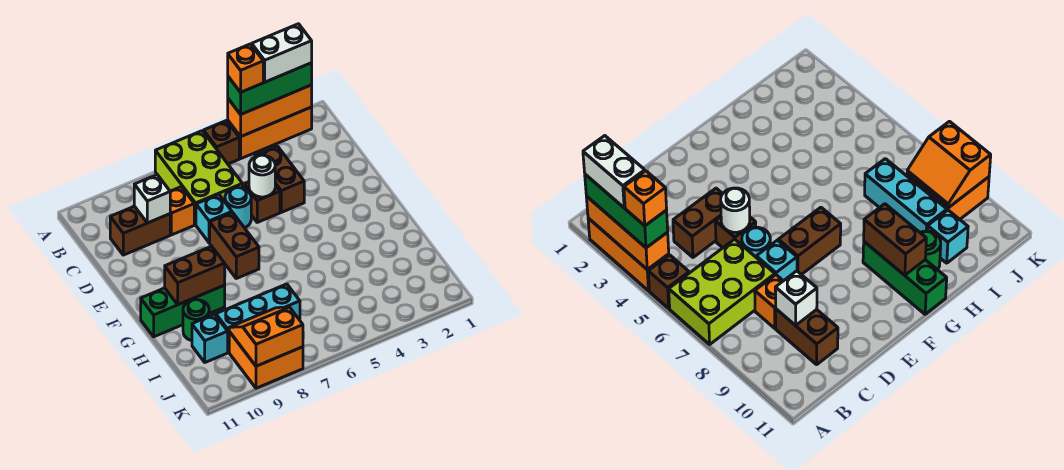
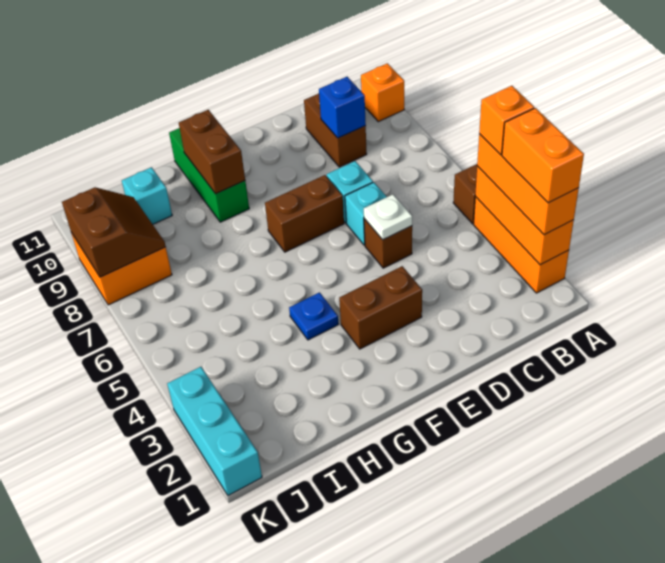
green 1x3 brick [228,63,312,114] -> orange 1x3 brick [477,134,579,235]
white 1x2 brick [252,24,312,82] -> orange 1x2 brick [502,108,584,203]
lime 2x3 brick [155,131,242,225] -> none
brown 1x2 brick [255,146,304,212] -> brown 1x2 brick moved to [339,266,422,349]
orange 1x1 brick [170,187,194,235] -> orange 1x1 brick moved to [361,63,404,122]
white 1x1 brick [134,175,170,223] -> blue 1x1 brick [319,77,366,138]
white 1x1 round brick [249,155,275,197] -> white 1x1 plate [364,194,412,240]
cyan 1x1 round brick [225,188,251,228] -> cyan 1x1 brick [345,182,387,245]
none -> blue 1x1 plate [289,292,338,340]
green 1x1 round brick [183,300,209,341] -> none
cyan 1x3 brick [216,284,300,352] -> cyan 1x3 brick moved to [167,367,262,496]
orange 2x2 slope [229,307,303,366] -> brown 2x2 slope [62,187,166,277]

